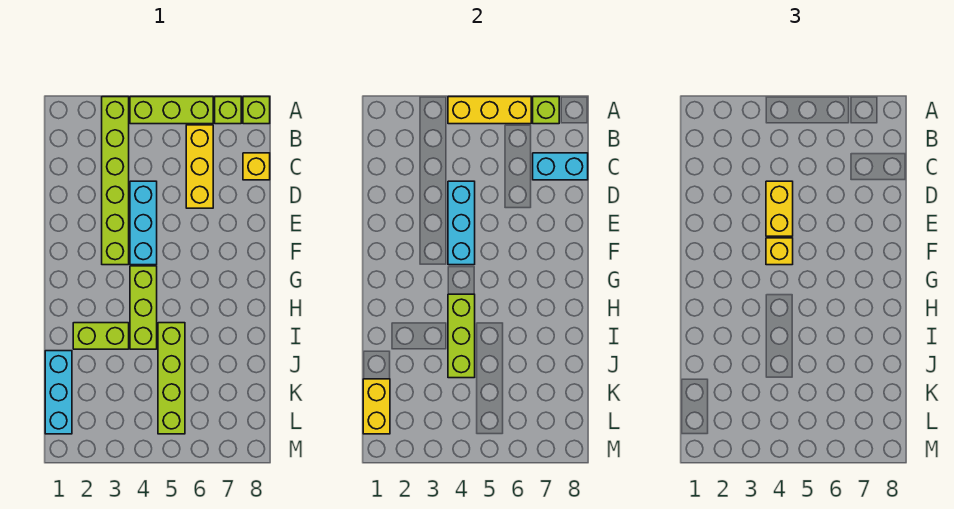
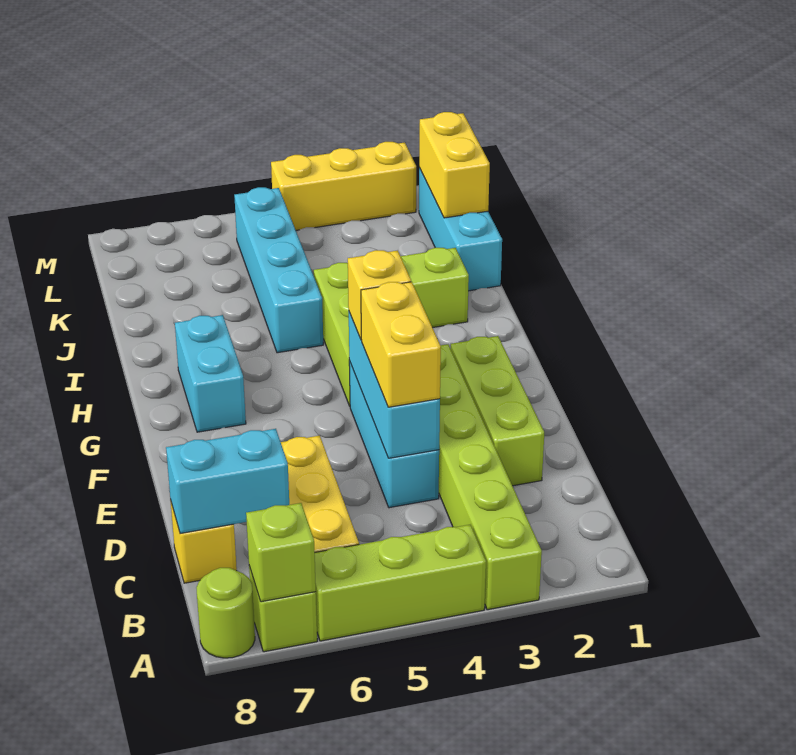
yellow 1x3 brick [448,97,531,124] -> yellow 1x3 brick moved to [271,142,416,230]
lime 1x1 brick [243,97,270,124] -> lime 1x1 round brick [196,568,255,658]
none -> cyan 1x2 brick [175,315,246,432]
lime 1x3 brick [448,294,475,378] -> lime 1x3 brick moved to [451,336,544,486]
lime 1x4 brick [158,323,185,434] -> cyan 1x4 brick [234,187,323,353]

